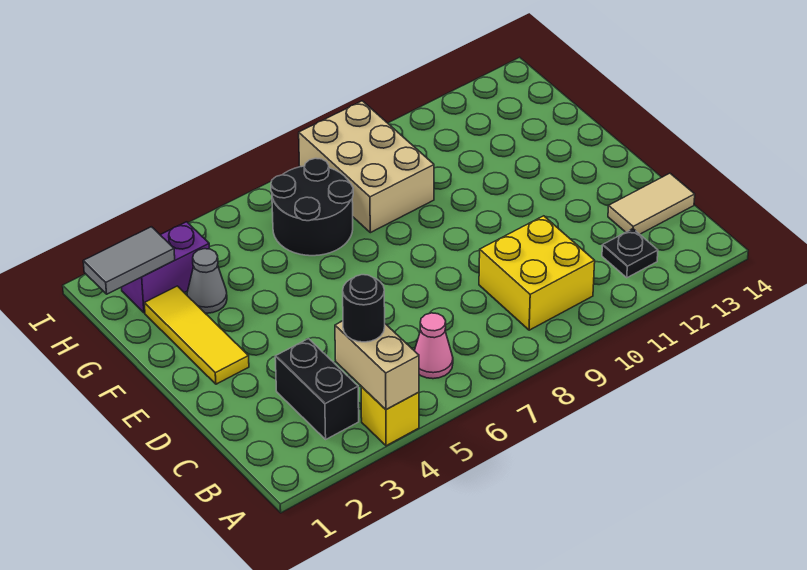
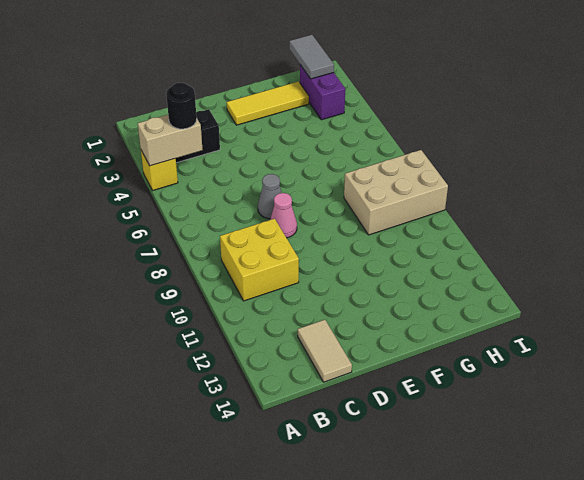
pink 1x1 cone [414,313,453,379] -> pink 1x1 cone moved to [270,193,297,238]
black 1x1 plate [602,229,658,278] -> none
grey 1x1 cone [187,249,227,313] -> grey 1x1 cone moved to [258,174,282,219]
black 2x2 round brick [271,158,353,256] -> none

